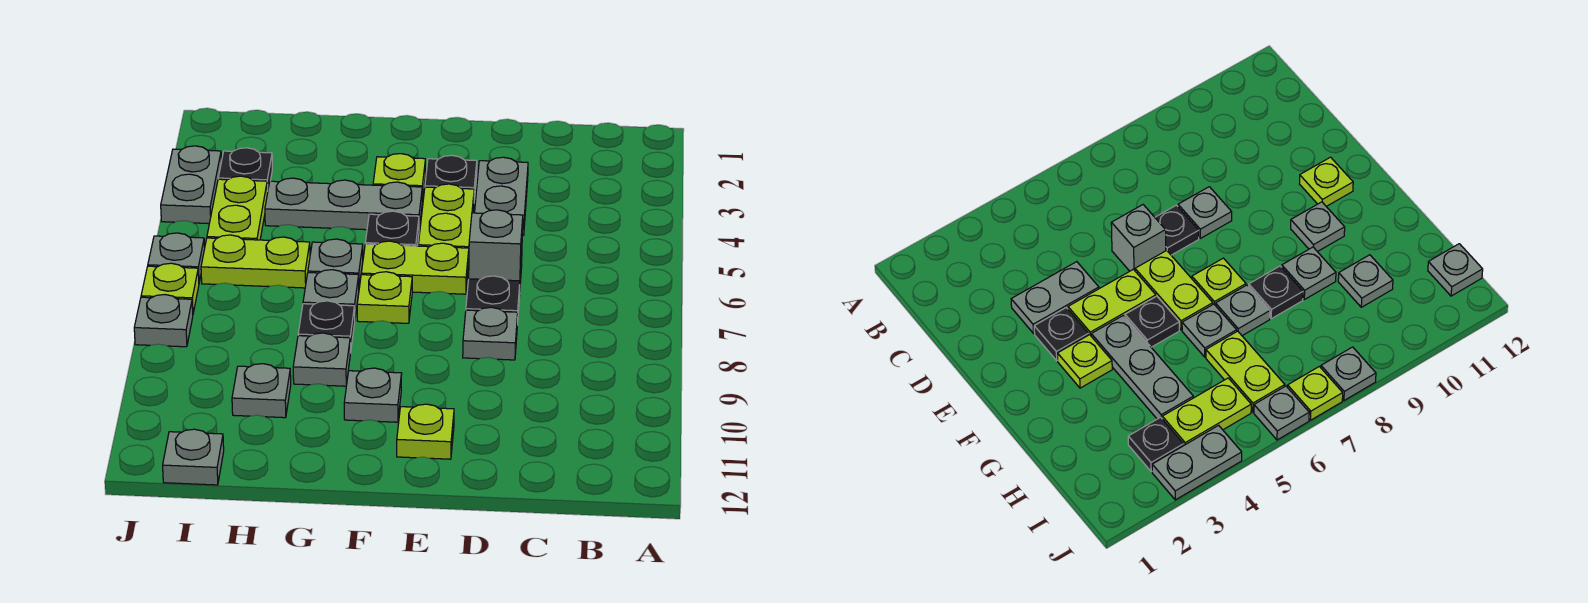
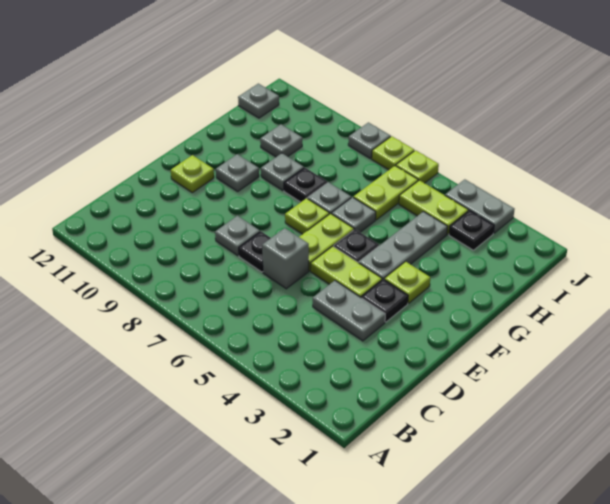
grey 1x1 plate [148,233,205,282] -> lime 1x1 plate [396,150,439,183]

